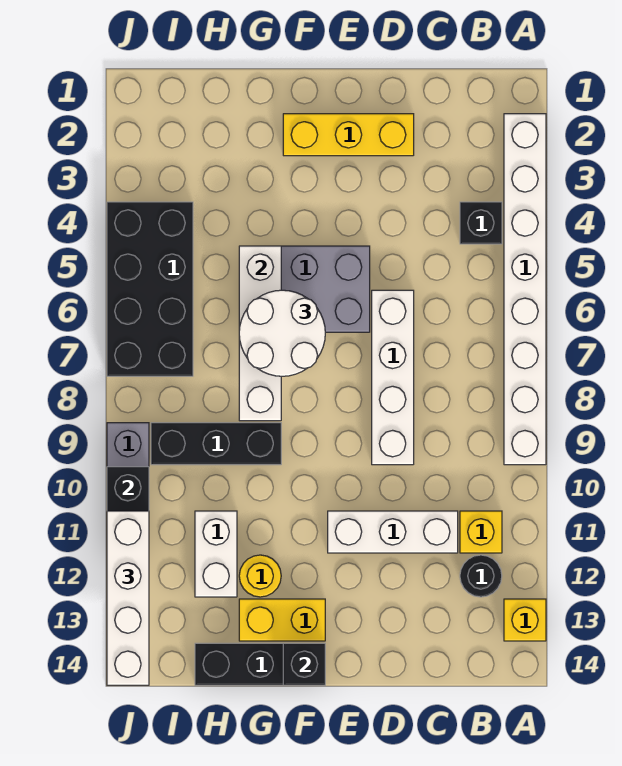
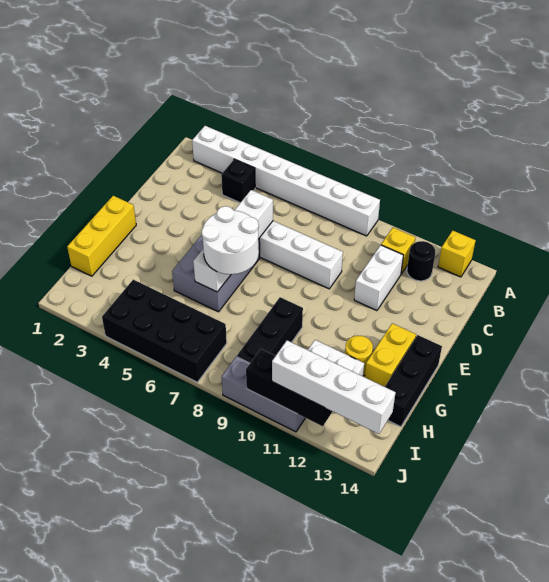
white 1x3 brick [328,511,458,553] -> white 1x2 brick [354,245,403,311]
yellow 1x3 brick [283,114,414,156] -> yellow 1x3 brick moved to [67,196,136,276]
black 1x1 brick [283,643,325,685] -> none
white 1x4 brick [239,246,281,421] -> white 1x4 brick turned to [193,190,273,292]

